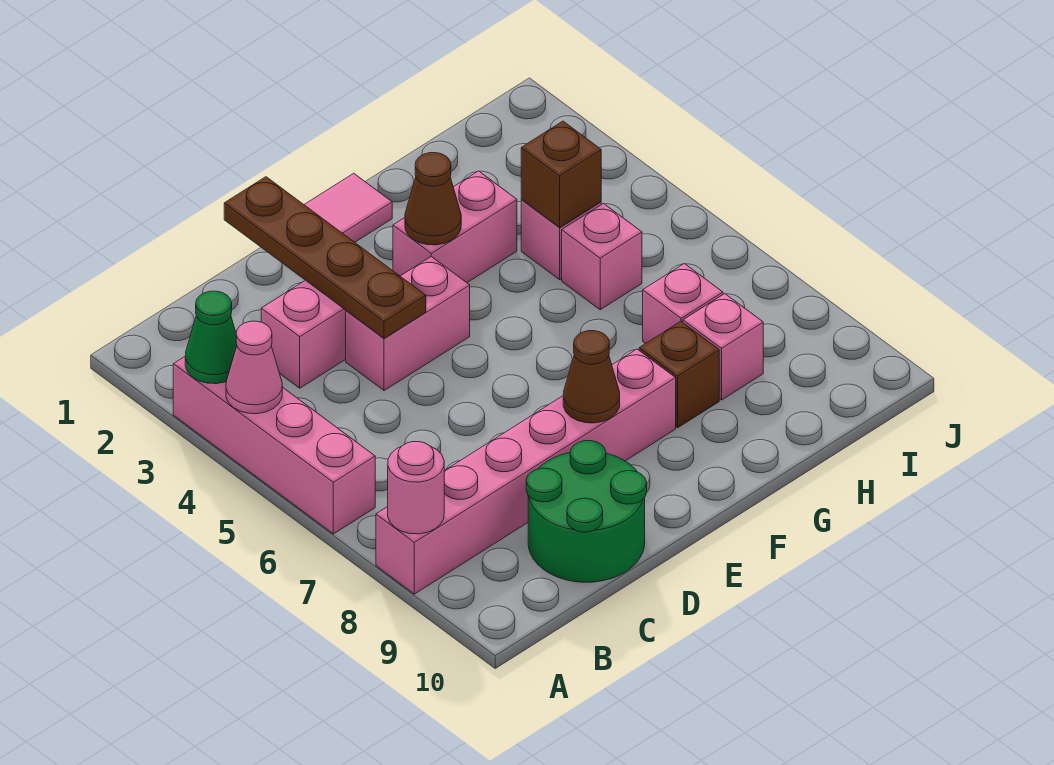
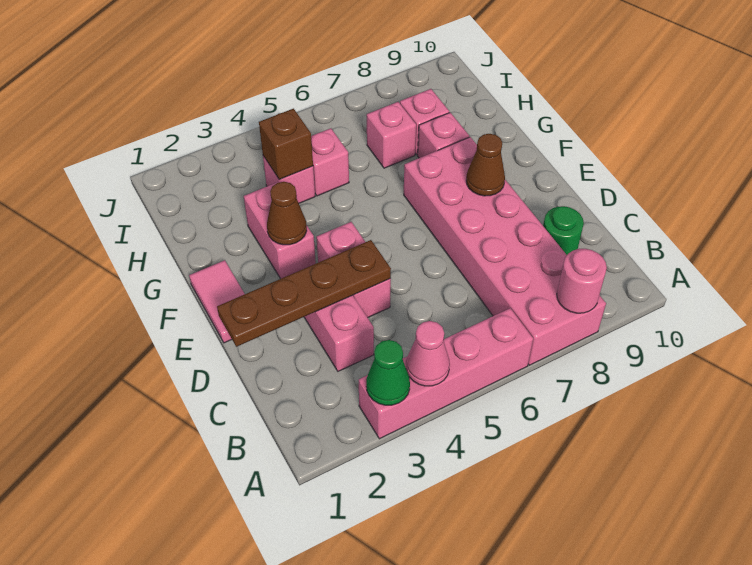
pink 1x6 brick [376,349,676,594] -> pink 2x6 brick [404,137,606,365]
green 2x2 round brick [526,441,647,582] -> green 1x1 round brick [543,206,584,255]
brown 1x1 brick [639,322,719,428] -> pink 1x1 brick [418,112,469,158]

